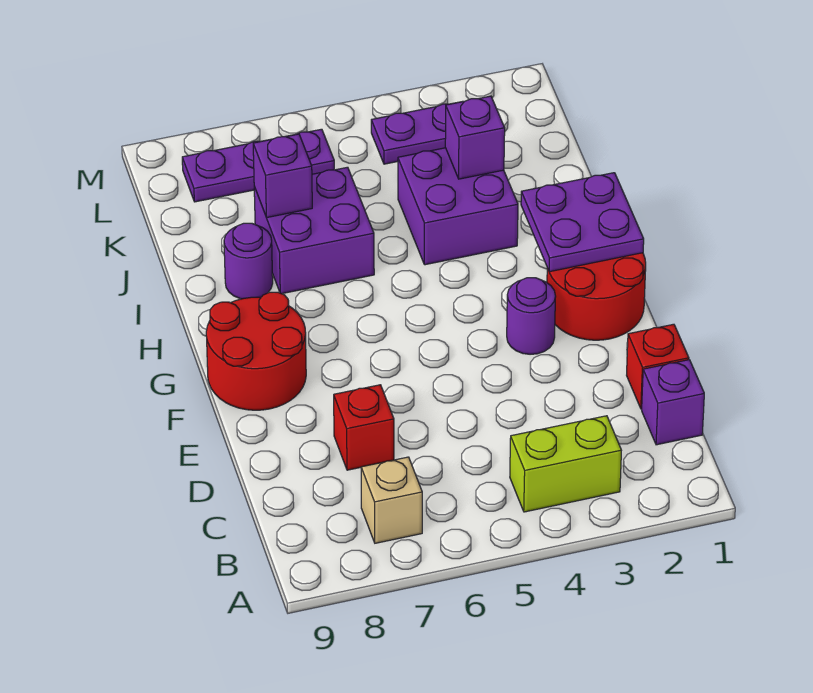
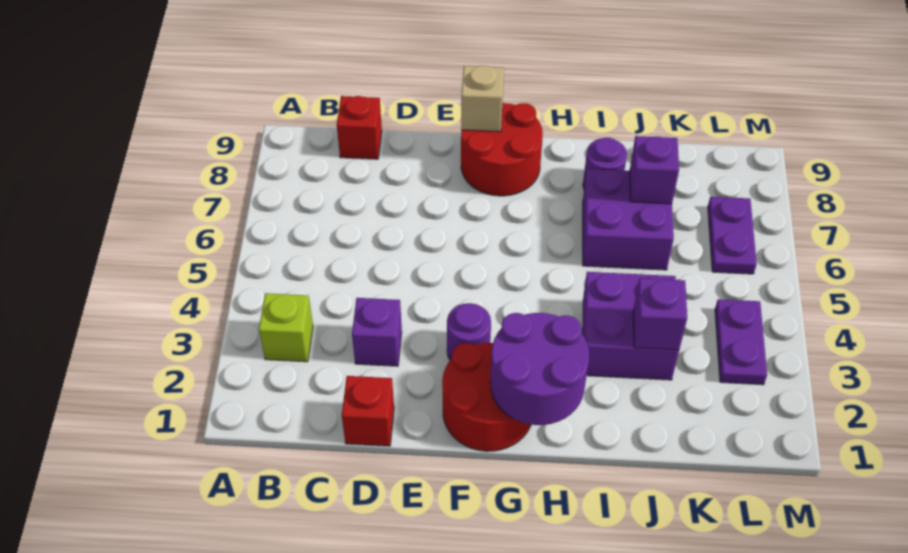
lime 1x2 brick [510,416,621,512] -> lime 1x1 brick [259,293,313,362]
tan 1x1 brick [361,457,422,543] -> tan 1x1 brick moved to [461,66,504,132]
purple 1x1 brick [642,360,704,445] -> purple 1x1 brick moved to [352,298,402,366]
red 1x1 brick [334,385,394,470] -> red 1x1 brick moved to [337,96,382,159]
purple 2x2 plate [521,173,644,272] -> purple 2x2 round brick [490,313,589,425]
purple 1x3 plate [182,129,334,202] -> purple 1x2 plate [708,197,757,274]

